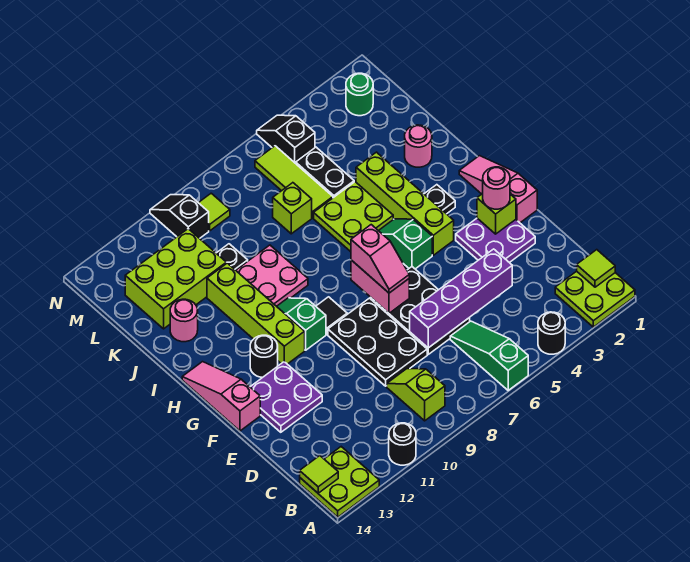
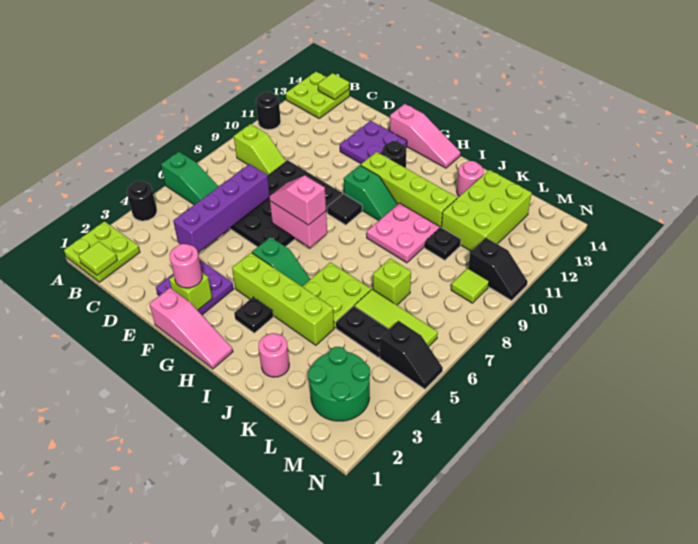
green 1x1 round brick [346,73,373,116] -> green 2x2 round brick [308,347,370,421]

